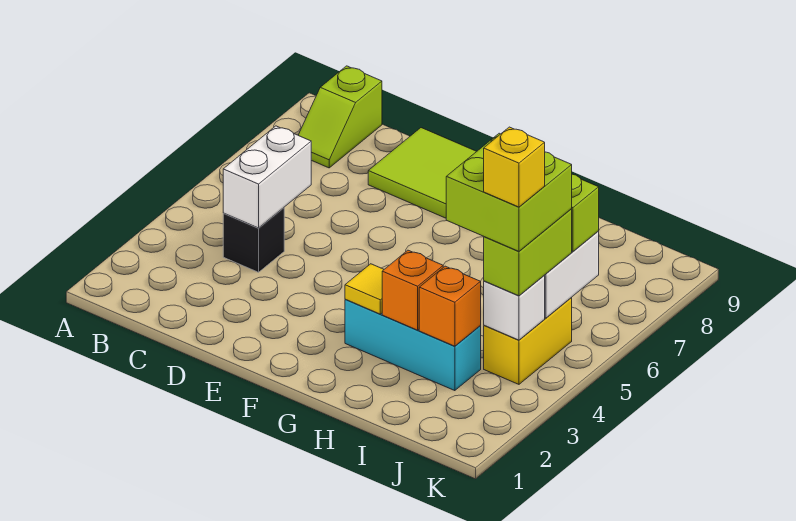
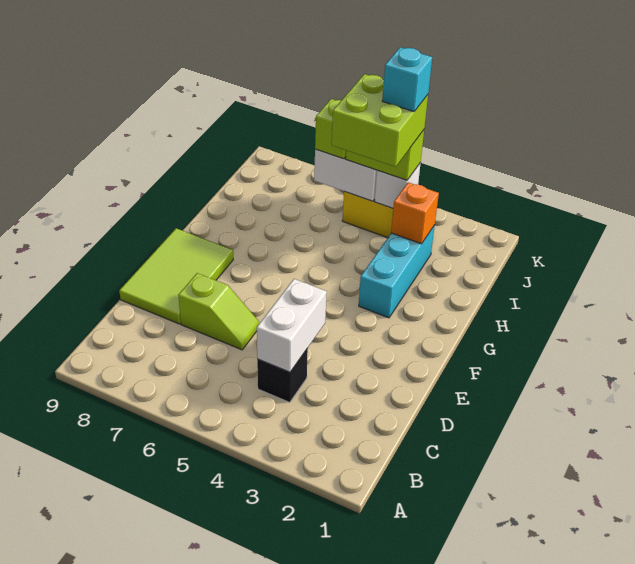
lime 1x2 slope [298,66,382,168] -> lime 1x2 slope moved to [178,273,259,350]
white 1x2 brick [223,126,311,228] -> white 1x2 brick turned to [257,279,327,372]
yellow 1x1 tile [345,264,384,314] -> none
orange 1x1 brick [382,250,443,330] -> none
yellow 1x1 brick [484,127,545,207] -> cyan 1x1 brick [382,47,432,111]

